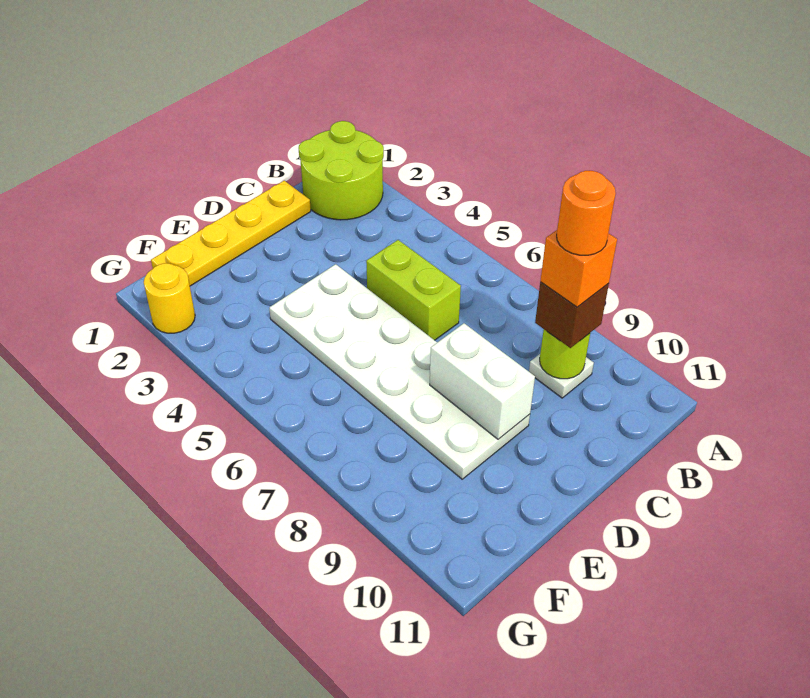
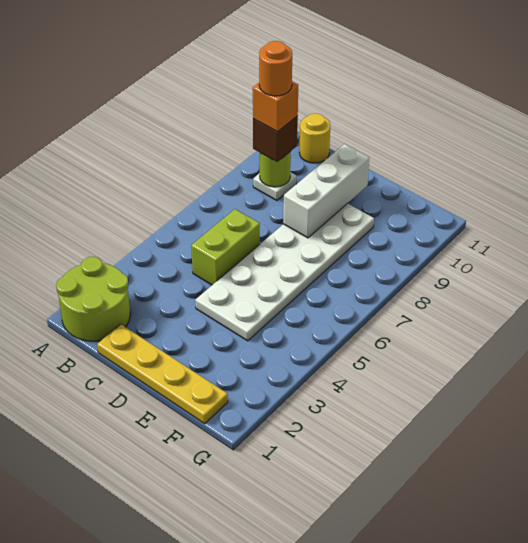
white 1x2 brick [430,323,535,439] -> white 1x3 brick [283,144,369,238]
yellow 1x1 round brick [144,263,195,333] -> yellow 1x1 round brick moved to [300,113,330,163]

